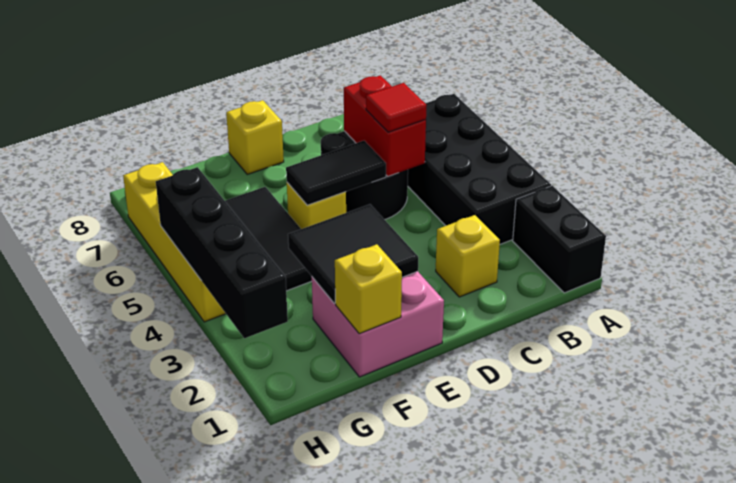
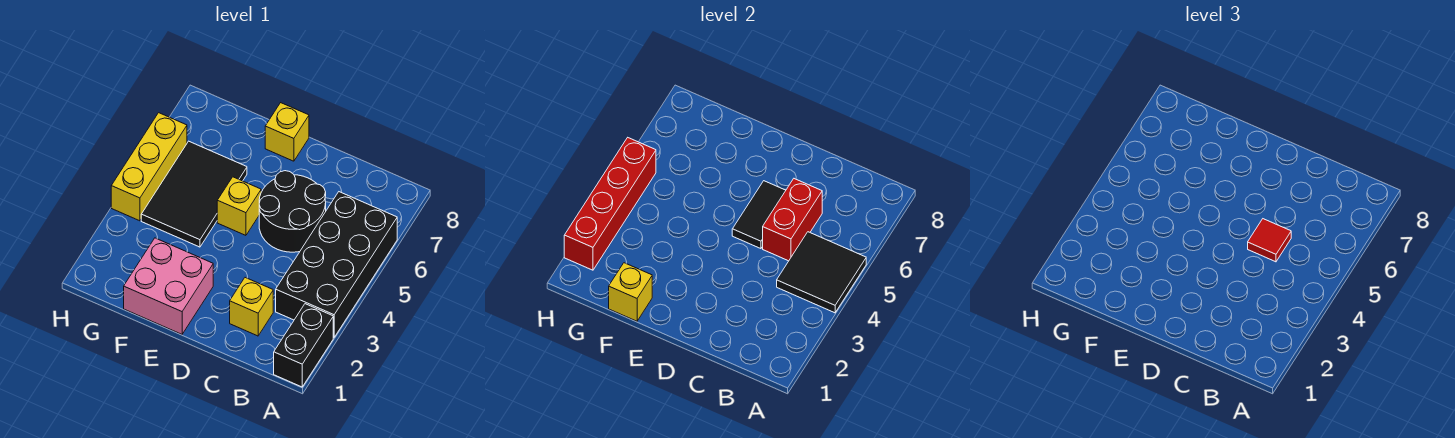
black 1x2 tile [286,141,386,205] -> black 1x2 tile turned to [732,181,786,249]
black 2x2 tile [288,204,418,303] -> black 2x2 tile moved to [777,232,866,313]
black 1x4 brick [156,167,288,338] -> red 1x4 brick [564,138,656,270]
yellow 1x4 brick [123,162,226,322] -> yellow 1x3 brick [111,113,187,221]

